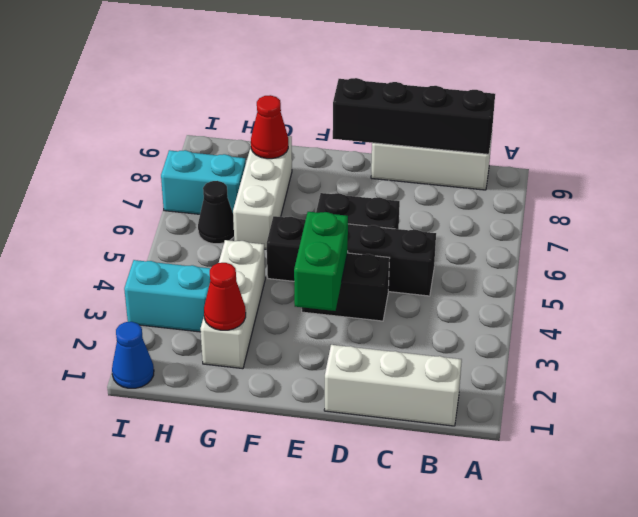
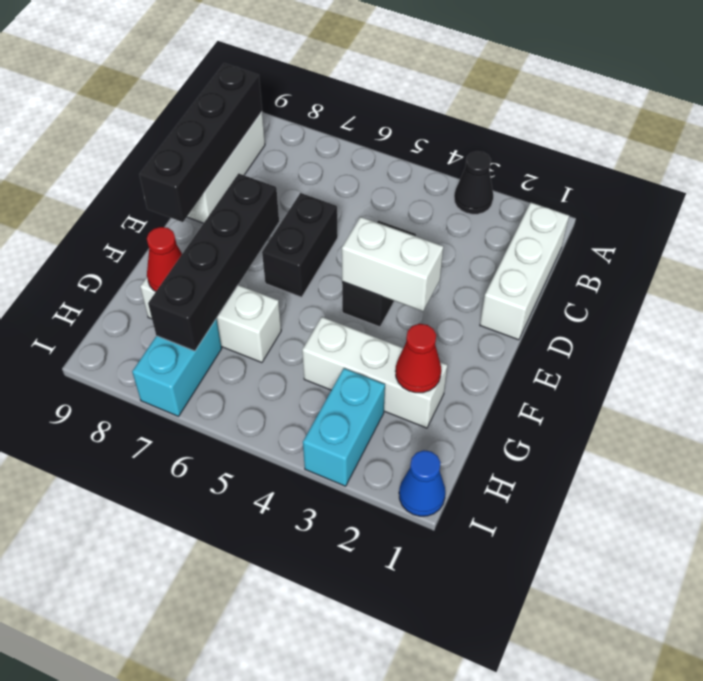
black 1x4 brick [267,216,436,296] -> black 1x4 brick moved to [148,173,279,351]
green 1x2 brick [294,212,348,311] -> white 1x2 brick [342,217,443,311]
black 1x1 cone [198,181,234,244] -> black 1x1 cone moved to [454,151,493,214]

